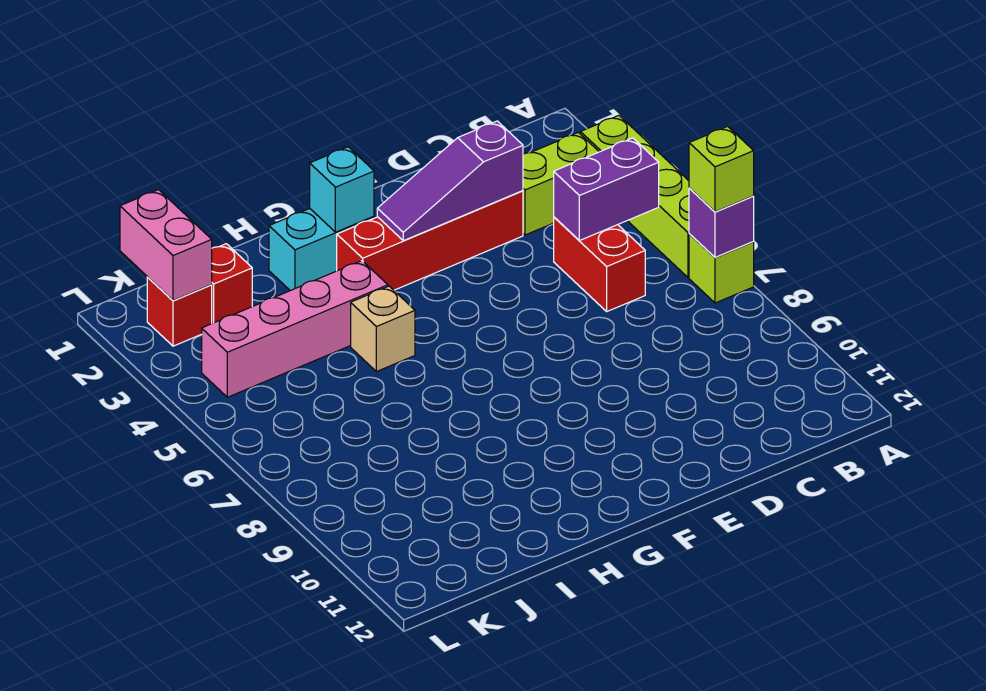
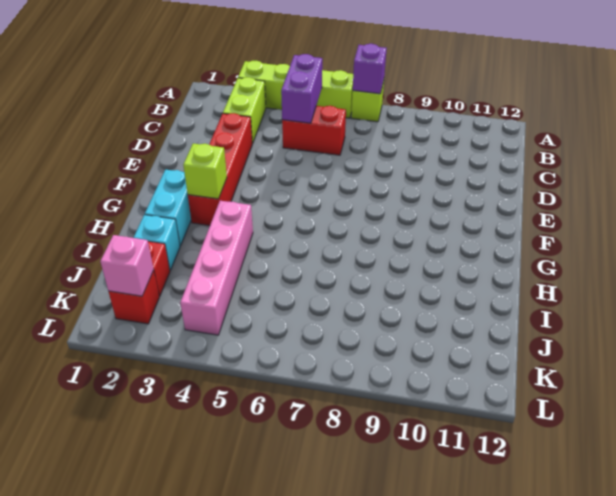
lime 1x1 brick [689,126,754,212] -> lime 1x1 brick moved to [183,144,227,199]
purple 1x3 slope [377,121,523,241] -> none
cyan 1x1 brick [310,147,374,232] -> cyan 1x1 brick moved to [133,215,180,270]
tan 1x1 brick [351,286,415,372] -> none
pink 1x2 brick [120,190,212,301] -> pink 1x1 brick [100,235,154,296]

